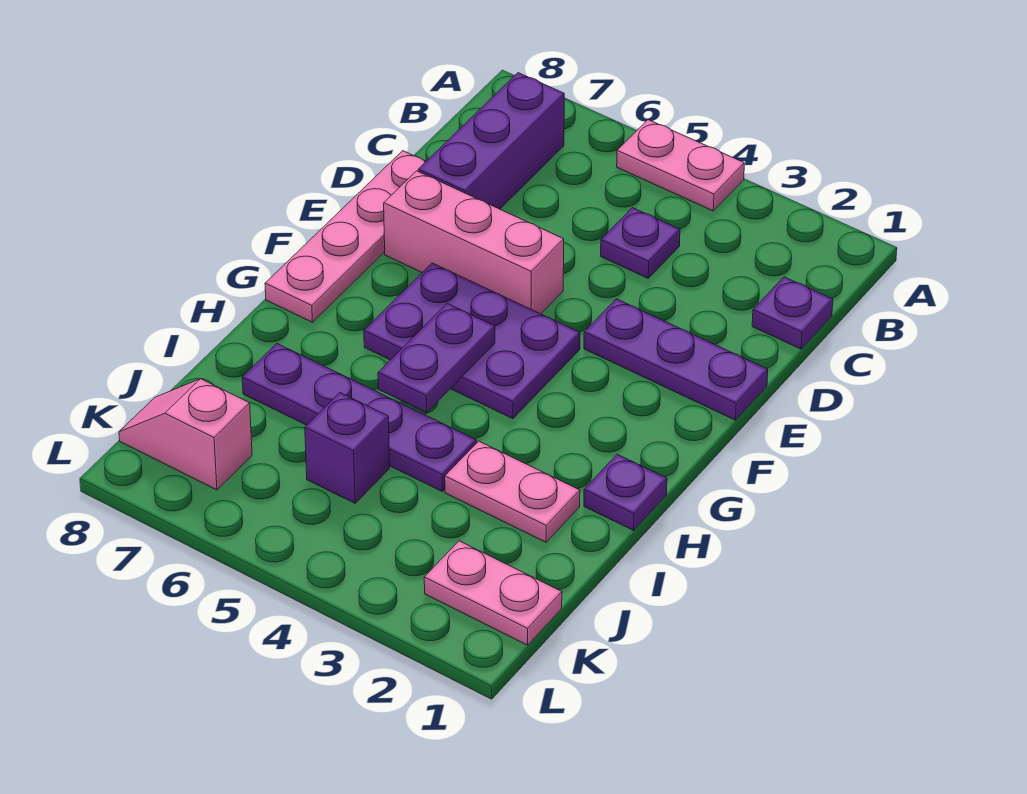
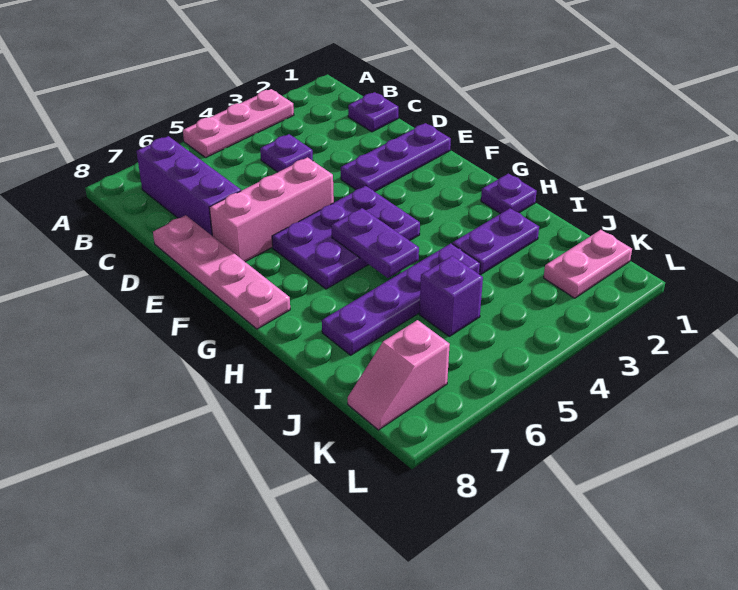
pink 1x2 plate [617,120,744,211] -> pink 1x3 plate [183,89,294,158]
pink 1x2 plate [445,441,580,542] -> purple 1x2 plate [452,208,539,274]

